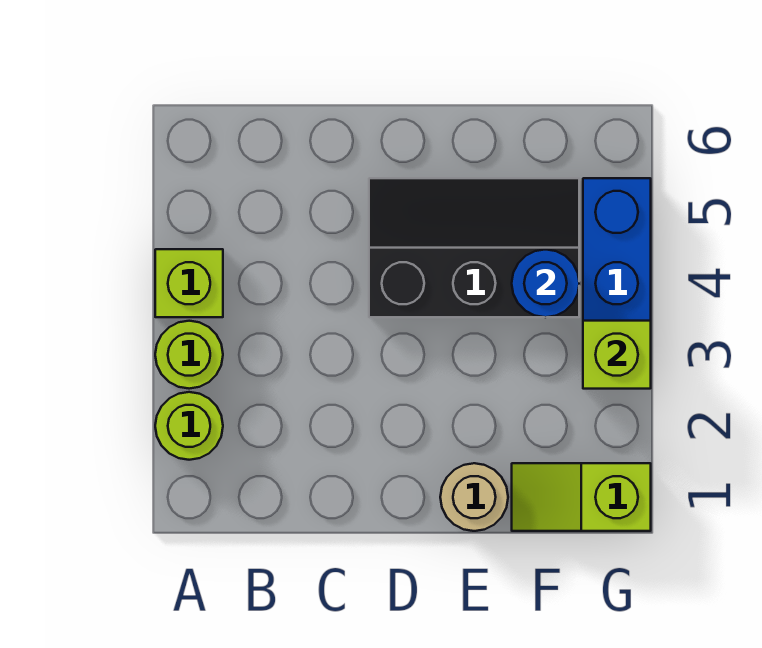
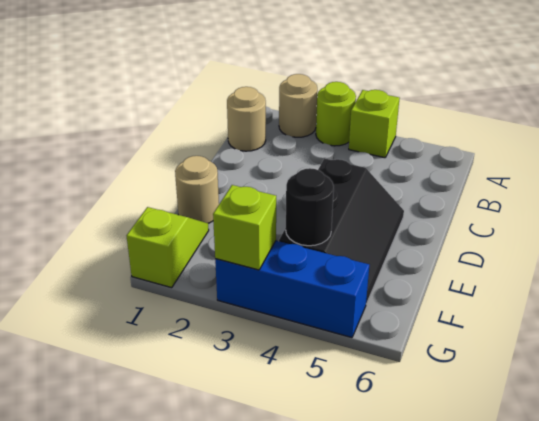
lime 1x1 round brick [155,392,223,460] -> tan 1x1 round brick [279,74,317,137]
none -> tan 1x1 round brick [227,87,266,151]
blue 1x1 round brick [512,250,579,317] -> black 1x1 round brick [286,168,334,246]

